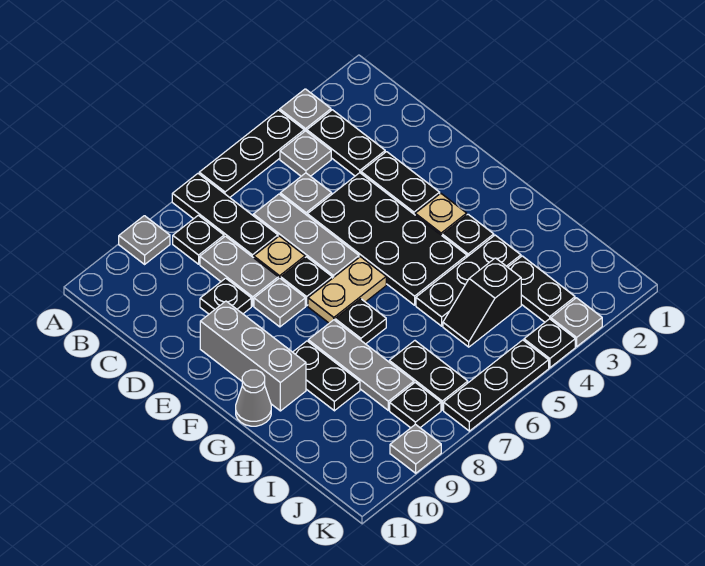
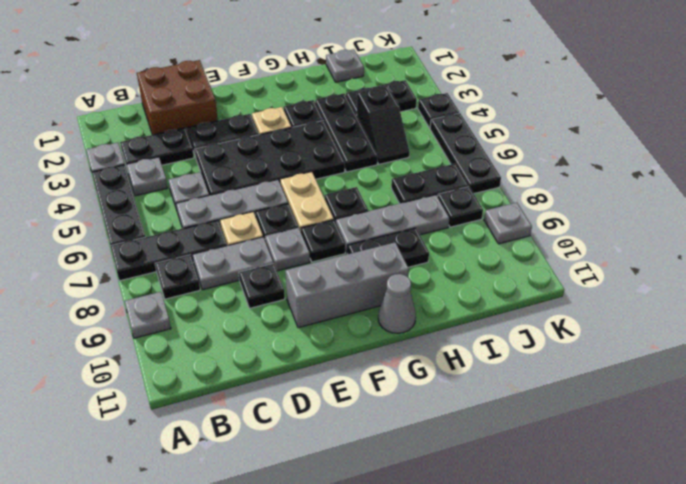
none -> brown 2x2 brick [137,60,218,135]
none -> black 1x1 plate [301,220,345,262]
grey 1x1 plate [551,298,602,346] -> grey 1x1 plate moved to [326,49,364,82]

